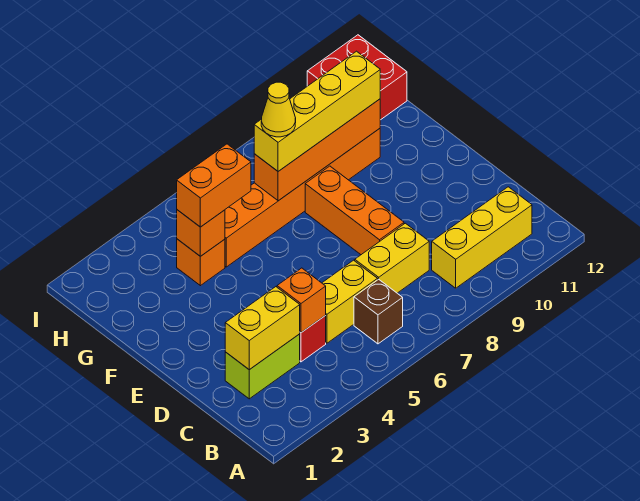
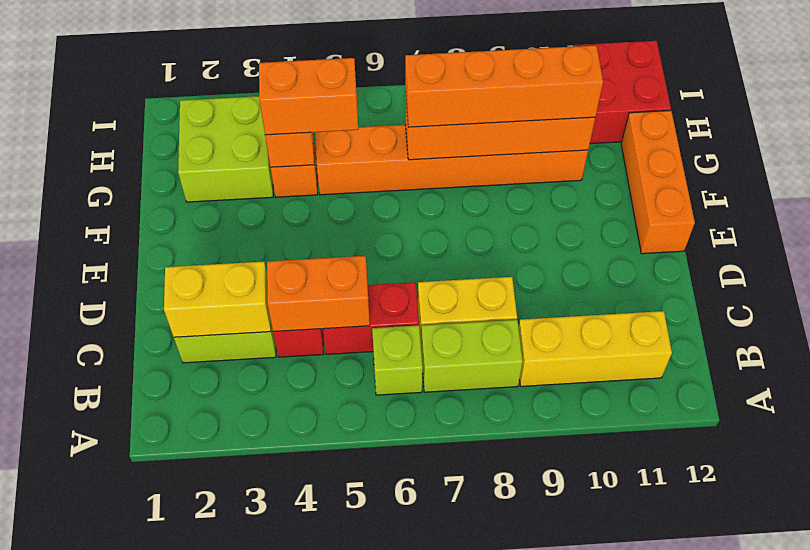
brown 1x1 brick [354,279,403,344] -> lime 1x1 brick [372,325,423,395]
none -> lime 1x2 brick [421,320,523,392]
orange 1x1 brick [277,268,326,333] -> orange 1x2 brick [267,256,370,331]
yellow 1x2 brick [322,260,378,343] -> red 1x2 brick [323,282,419,354]
orange 1x3 brick [305,166,404,255] -> orange 1x3 brick moved to [621,111,695,254]
none -> lime 2x2 brick [178,96,273,202]
yellow 1x4 brick [254,51,380,171] -> orange 1x4 brick [405,45,603,127]
yellow 1x1 cone [261,82,296,137] -> none

